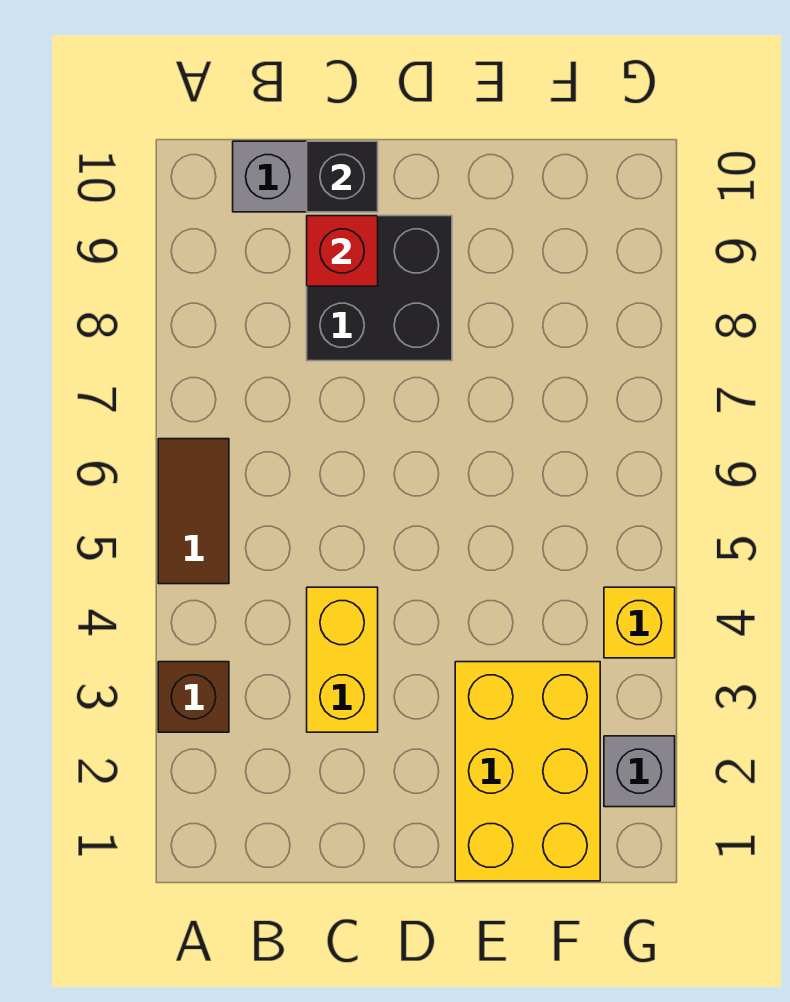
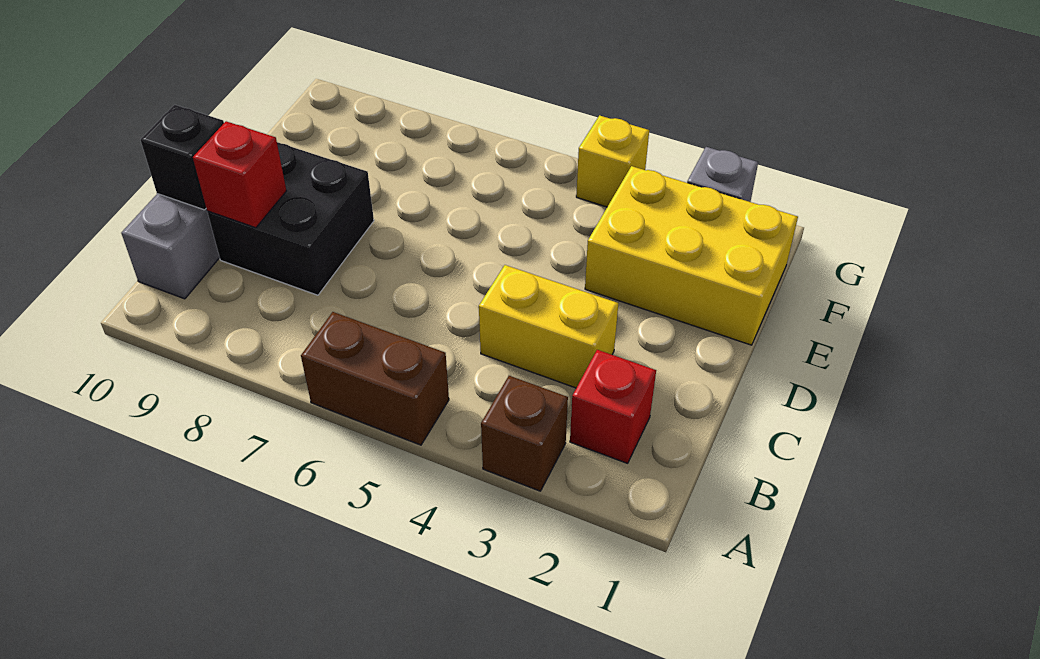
brown 1x2 tile [158,439,229,584] -> brown 1x2 brick [301,312,449,445]
none -> red 1x1 brick [570,350,656,463]

